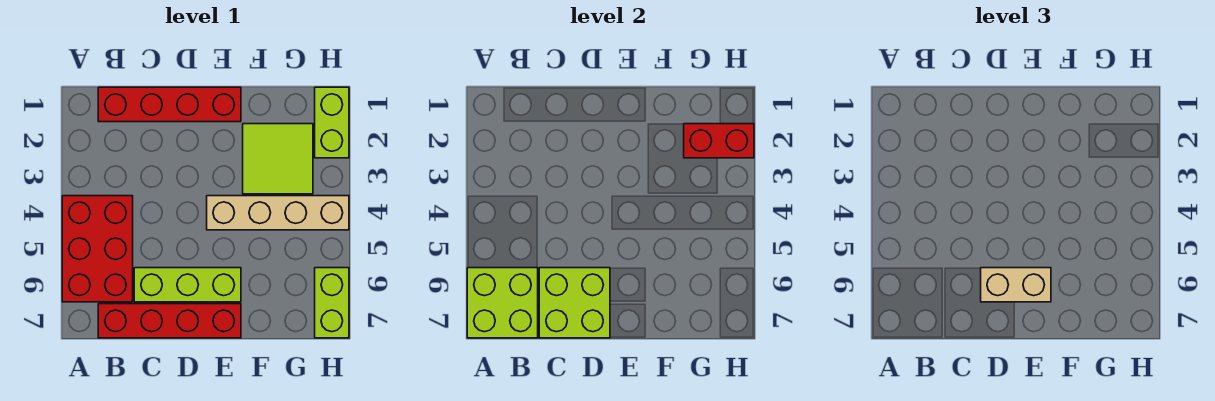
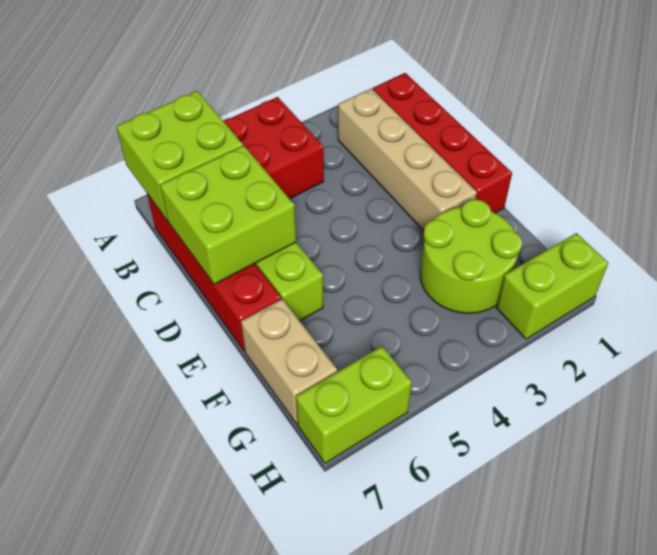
tan 1x2 brick [981,268,1051,302] -> tan 1x2 brick moved to [241,299,337,424]
tan 1x4 brick [207,196,349,230] -> tan 1x4 brick moved to [338,89,477,231]
lime 2x2 tile [243,124,313,194] -> lime 2x2 round brick [420,199,522,313]
red 1x2 brick [684,124,754,158] -> none

